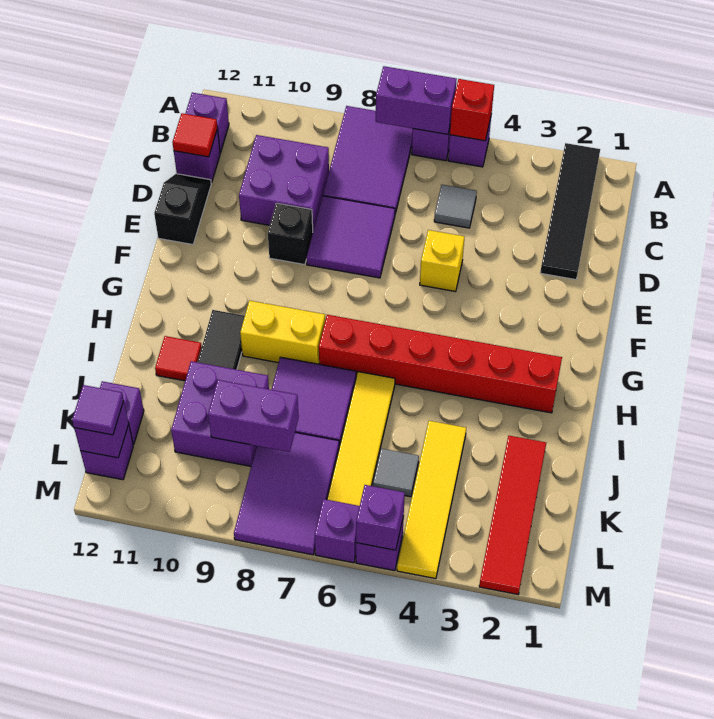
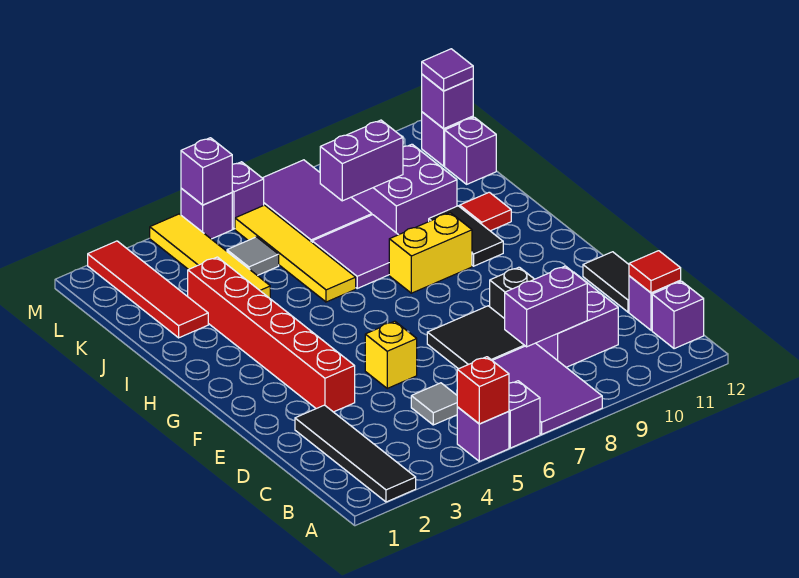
purple 1x2 brick [376,66,457,134] -> purple 1x2 brick moved to [505,266,587,347]
purple 2x2 tile [306,196,395,278] -> black 2x2 tile [427,306,525,369]
black 1x2 slope [154,174,211,245] -> black 1x2 tile [583,252,629,312]
red 1x6 brick [319,315,562,413] -> red 1x6 brick turned to [188,257,355,412]

